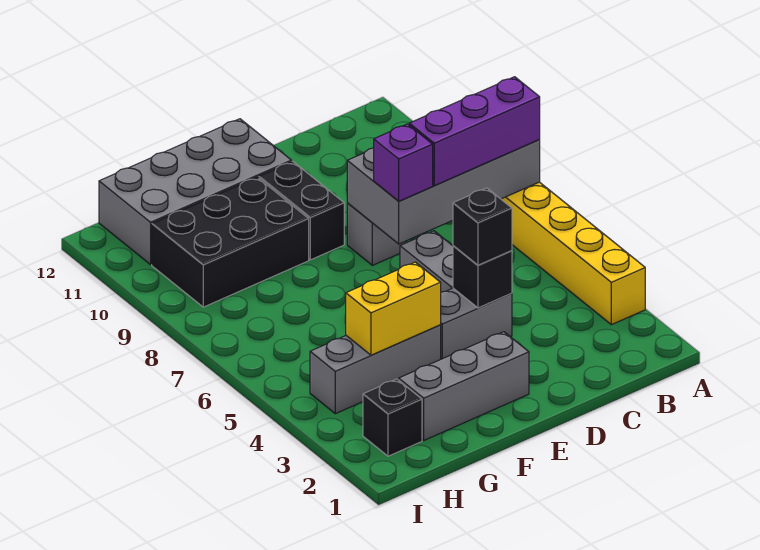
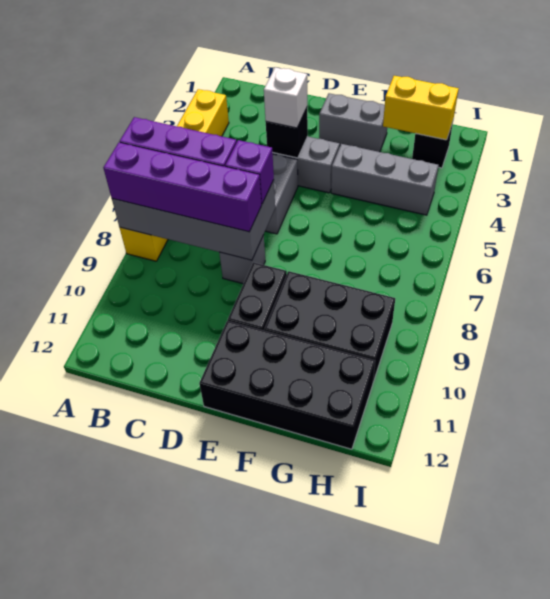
none -> purple 1x4 brick [103,142,262,232]
black 1x1 brick [453,188,512,265] -> white 1x1 brick [264,67,307,128]
grey 1x3 brick [399,332,529,440] -> grey 1x2 brick [319,93,387,152]
grey 2x4 brick [99,119,292,264] -> black 2x4 brick [199,321,375,449]
yellow 1x2 brick [346,262,441,355] -> yellow 1x2 brick moved to [383,76,459,140]

